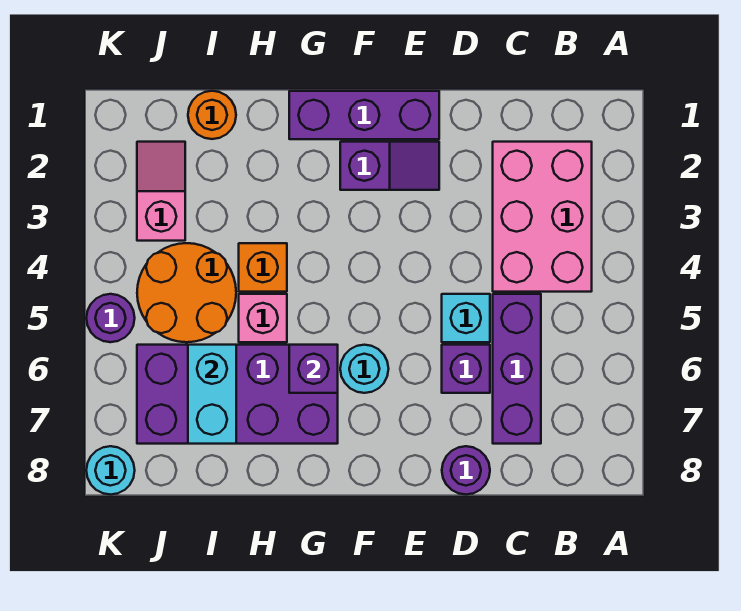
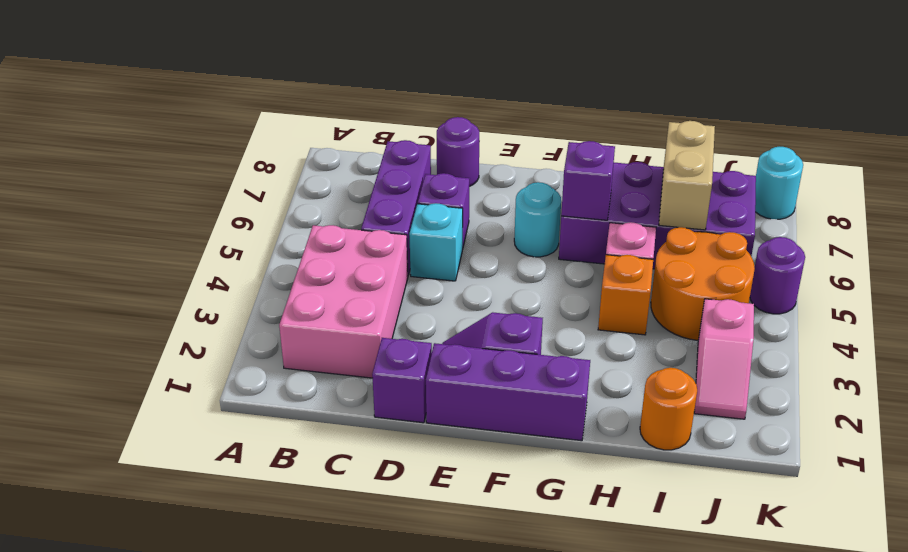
none -> purple 1x1 brick [372,338,432,423]
cyan 1x2 brick [188,345,236,444] -> tan 1x2 brick [659,121,715,230]

